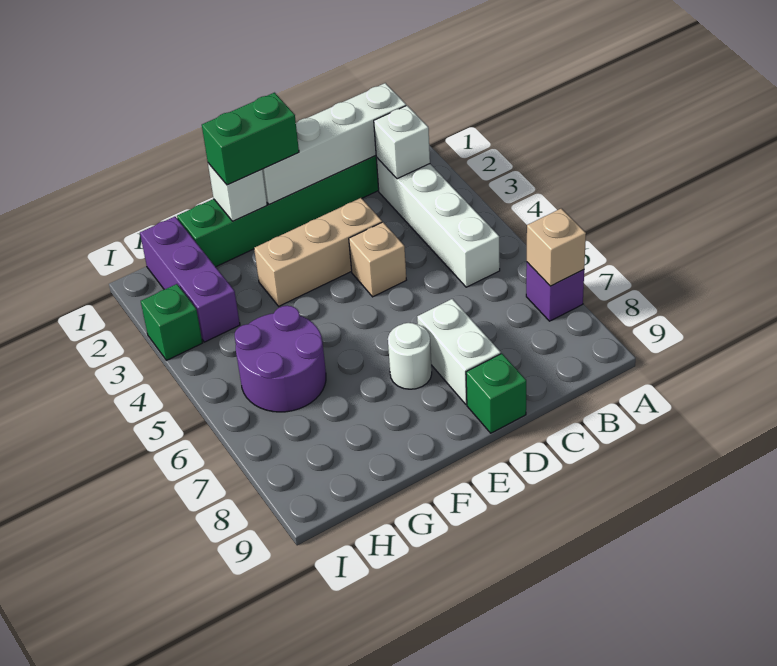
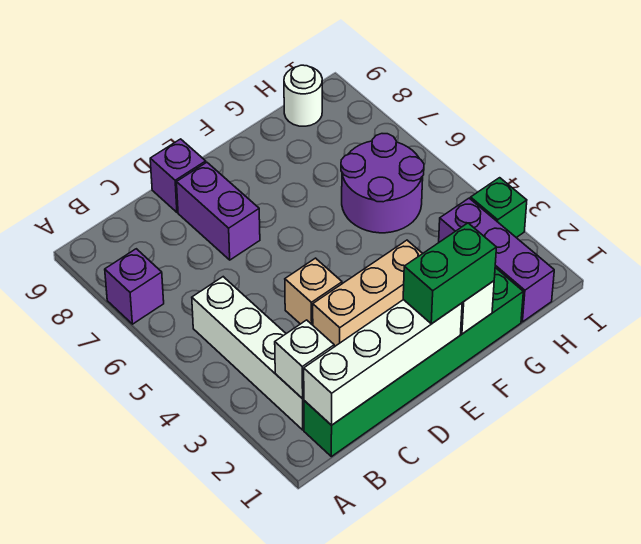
tan 1x1 brick [527,208,586,286] -> none
white 1x2 brick [417,299,501,404] -> purple 1x2 brick [177,162,260,260]
green 1x1 brick [466,354,526,433] -> purple 1x1 brick [150,139,206,212]
white 1x1 round brick [388,323,432,389] -> white 1x1 round brick moved to [284,65,322,126]

